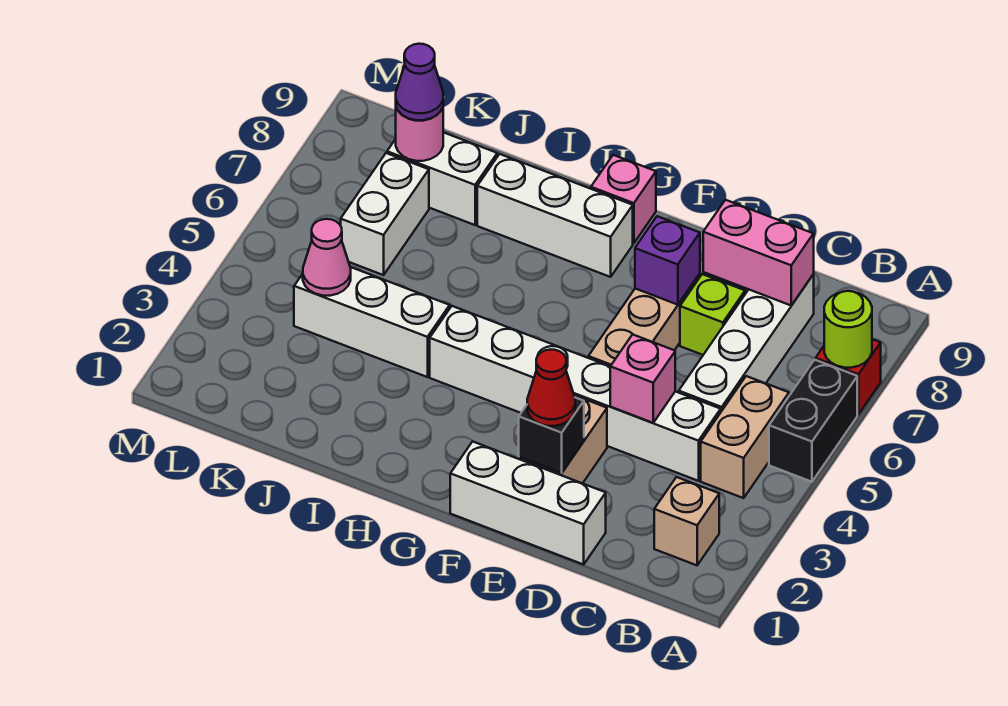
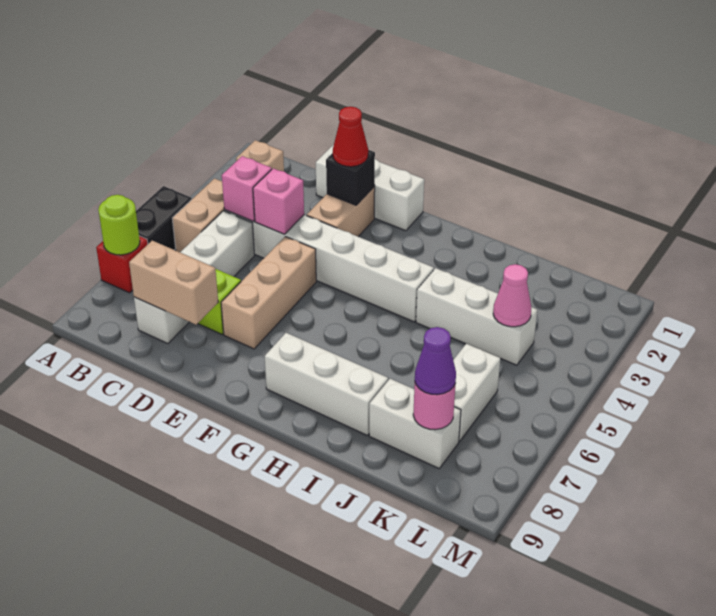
pink 1x2 brick [703,200,814,305] -> tan 1x2 brick [129,241,218,324]
purple 1x1 brick [635,216,700,305] -> none
pink 1x1 brick [591,155,656,243] -> pink 1x1 brick moved to [222,156,272,221]

